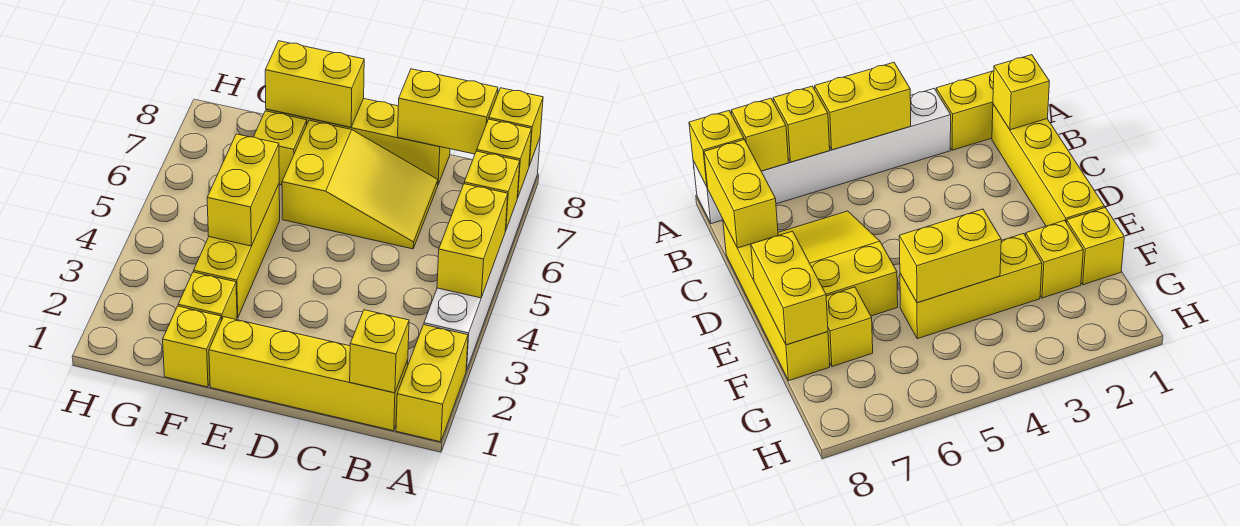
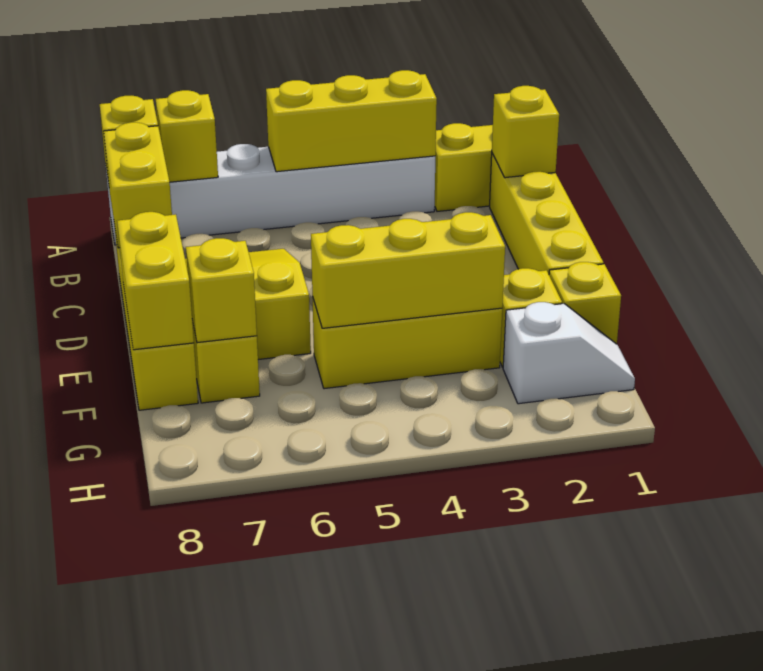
yellow 1x2 brick [437,184,508,298] -> yellow 1x3 brick [266,70,437,172]
yellow 1x1 brick [464,151,520,231] -> yellow 1x1 brick moved to [186,238,257,343]
yellow 1x2 brick [207,134,279,246] -> yellow 1x3 brick [311,212,505,328]
none -> white 1x2 slope [503,302,635,404]

